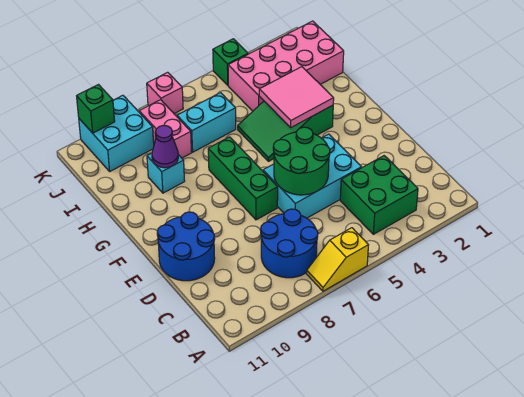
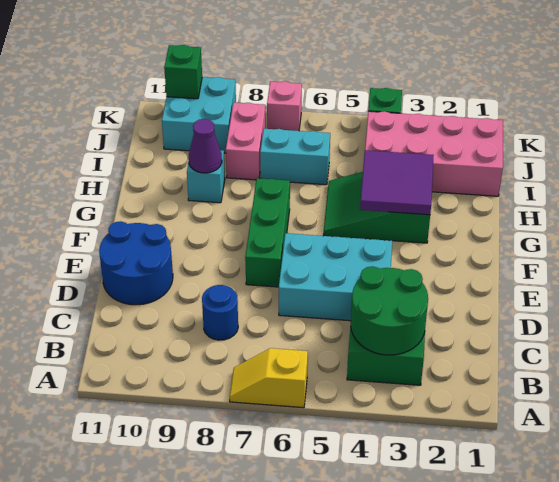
blue 2x2 round brick [261,209,318,278] -> blue 1x1 round brick [202,285,238,340]
green 2x2 round brick [273,127,330,195] -> green 2x2 round brick moved to [351,266,428,355]
pink 2x2 tile [259,67,334,127] -> purple 2x2 tile [360,150,433,215]

